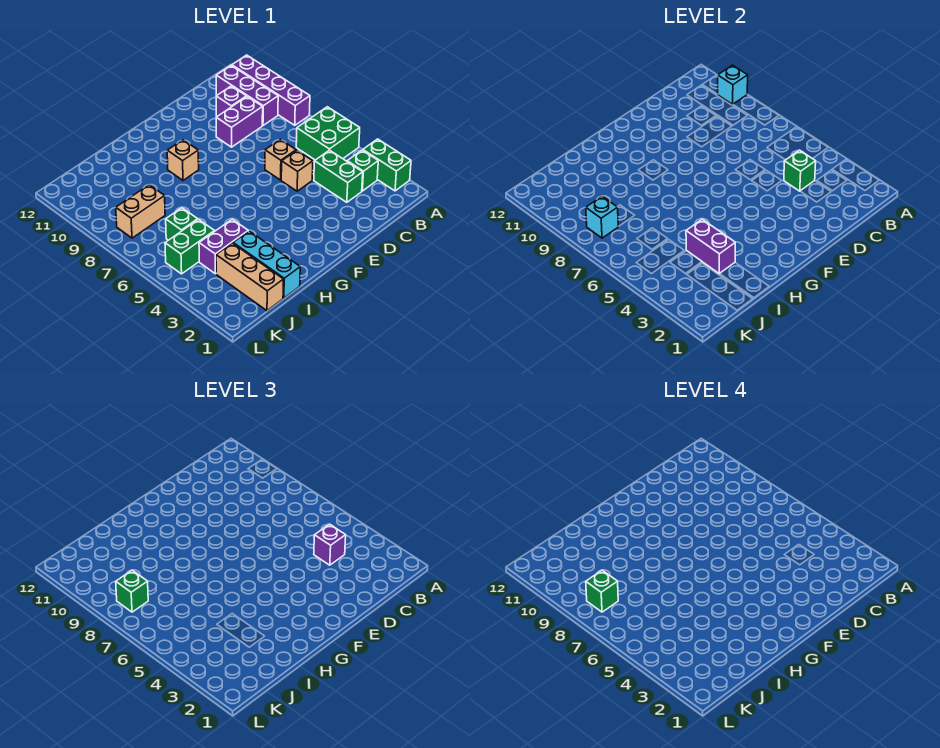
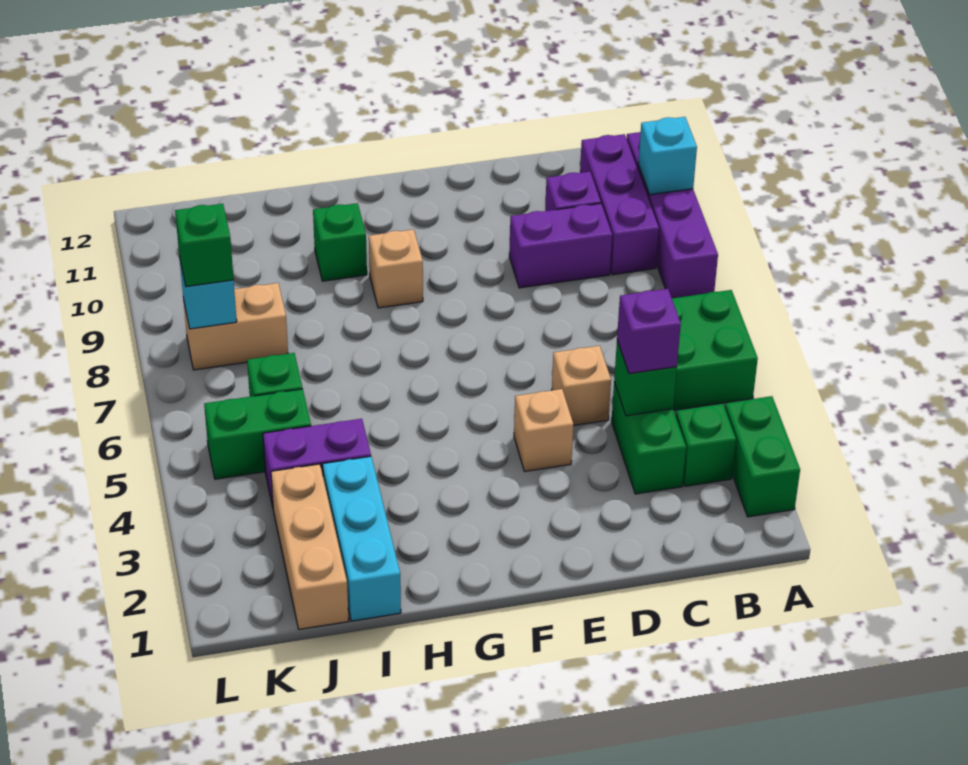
tan 1x1 brick [265,139,296,180] -> tan 1x1 brick moved to [514,389,573,471]
purple 1x2 brick [686,219,735,274] -> none
green 1x1 brick [586,570,618,612] -> green 1x1 brick moved to [313,203,367,281]

